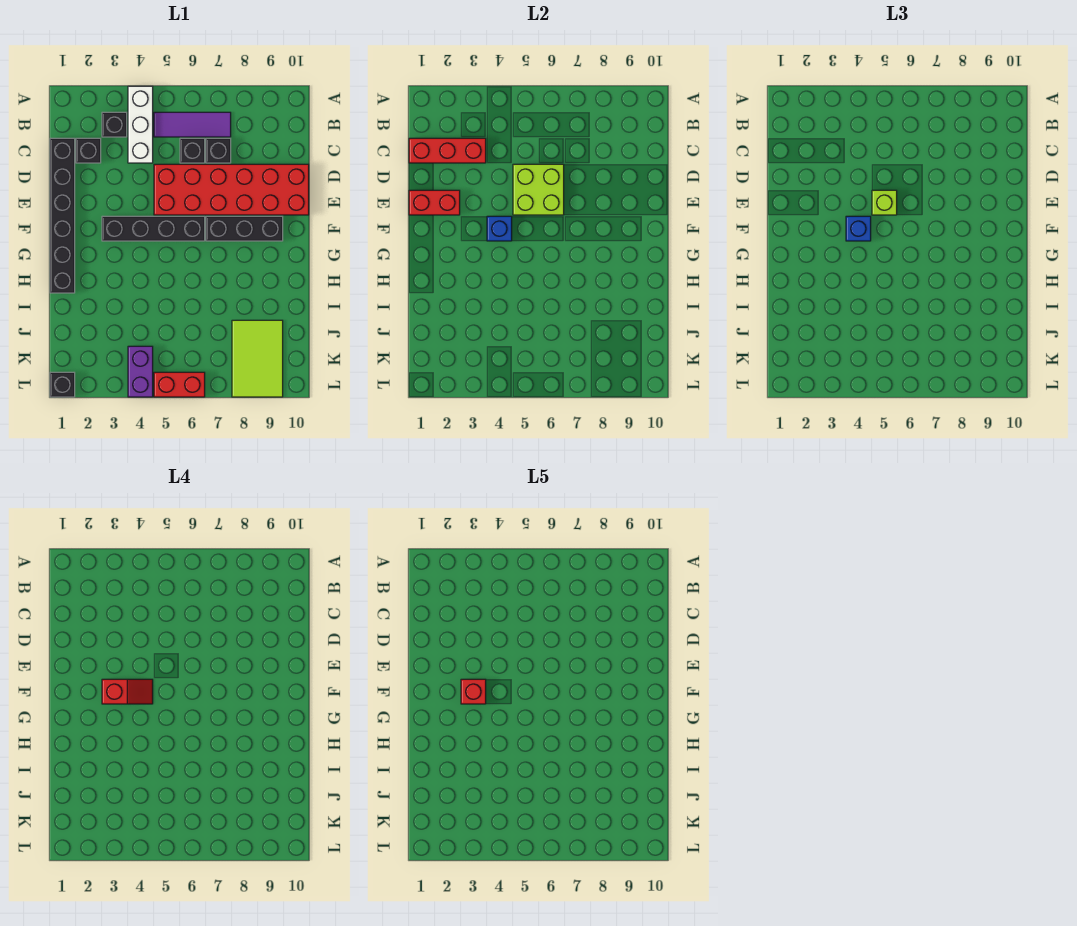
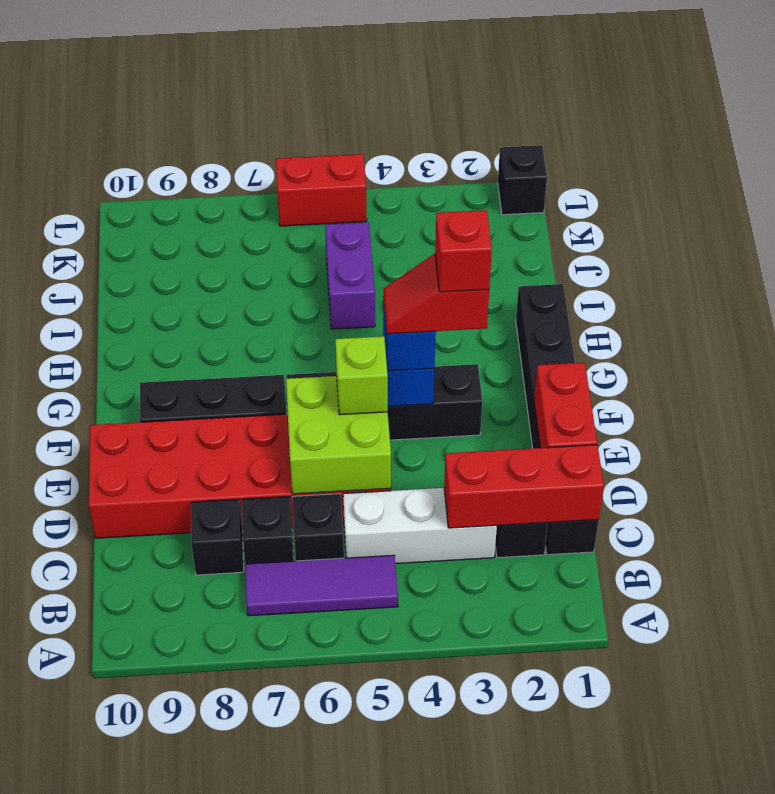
white 1x3 brick [128,86,153,163] -> white 1x3 brick turned to [343,488,497,564]
black 1x1 brick [102,112,127,137] -> black 1x1 brick moved to [191,499,244,575]
red 1x2 brick [409,190,460,215] -> red 1x2 brick turned to [534,363,597,448]
lime 2x3 tile [232,320,283,397] -> none
purple 1x2 brick [128,346,153,397] -> purple 1x2 brick moved to [325,222,375,329]

